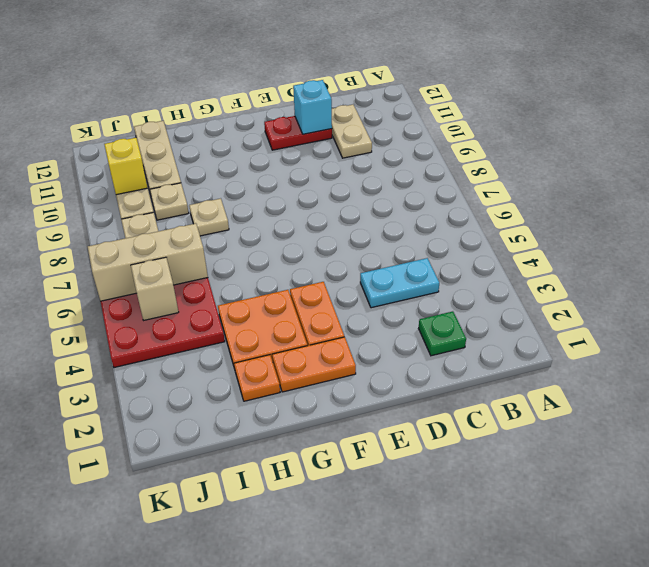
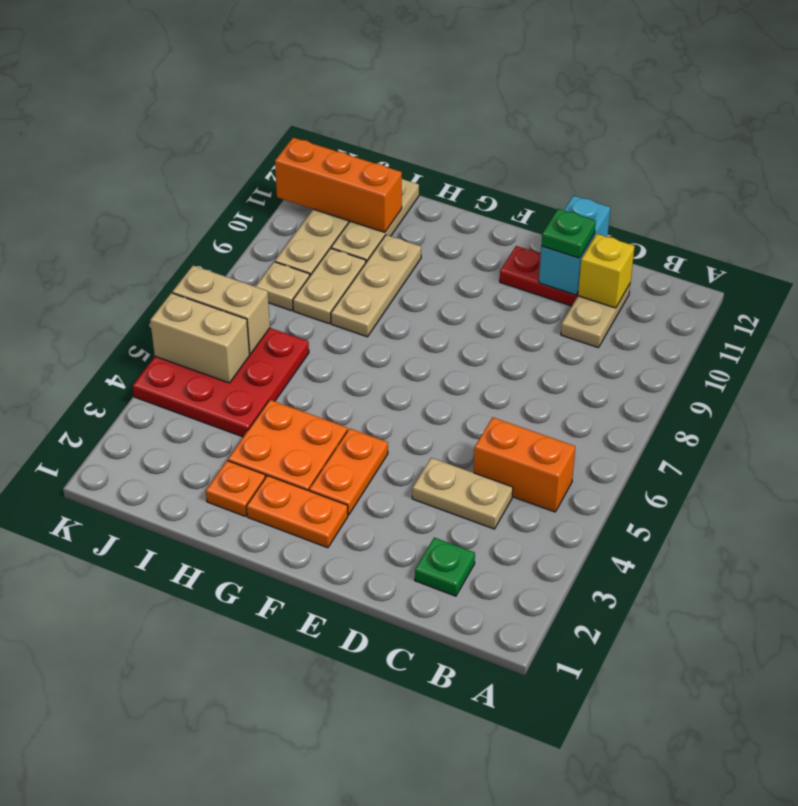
none -> orange 1x2 brick [474,417,575,512]
cyan 1x2 plate [360,258,439,308] -> tan 1x2 plate [412,458,513,529]
cyan 1x1 brick [293,80,332,134] -> cyan 1x2 brick [539,196,610,295]
none -> green 1x1 plate [541,209,596,258]
tan 1x1 plate [189,198,229,236] -> tan 1x3 plate [331,235,421,337]
tan 1x3 brick [88,224,208,301] -> tan 1x2 brick [172,266,270,354]
tan 1x1 plate [150,183,189,220] -> tan 1x2 plate [293,248,366,324]
none -> orange 1x3 brick [275,138,402,232]
tan 1x1 brick [131,257,179,320] -> tan 1x2 brick [150,293,250,383]
yellow 1x1 brick [104,138,148,195] -> yellow 1x1 brick moved to [578,234,635,308]

